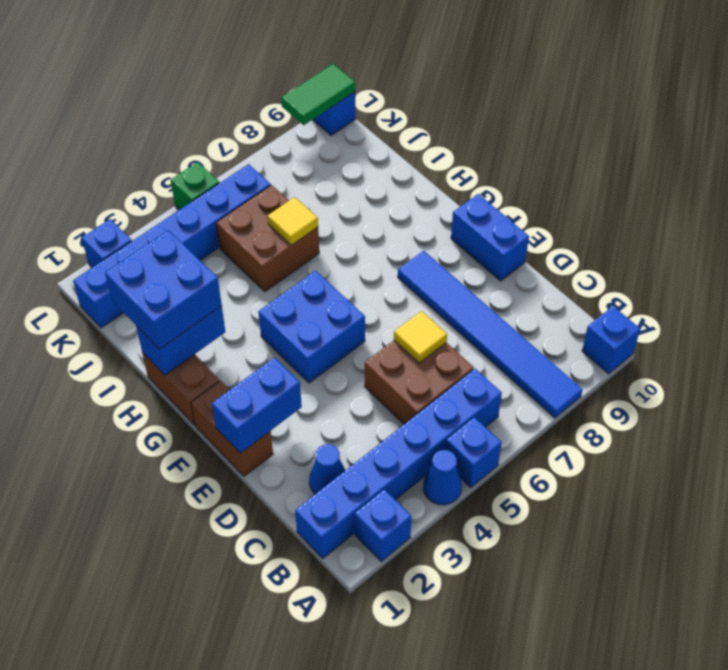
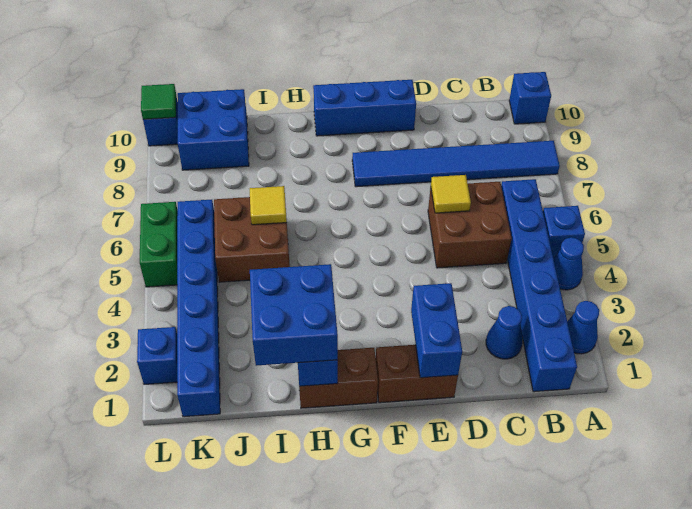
blue 1x1 brick [355,489,411,562] -> blue 1x1 cone [567,301,599,354]
blue 1x2 brick [451,194,529,281] -> blue 1x3 brick [313,80,416,136]
blue 2x2 brick [258,271,365,383] -> blue 2x2 brick moved to [178,89,249,170]
green 1x1 brick [171,162,219,210] -> green 1x2 brick [140,202,178,287]
green 1x2 tile [281,64,355,125] -> green 1x1 tile [141,84,176,119]

